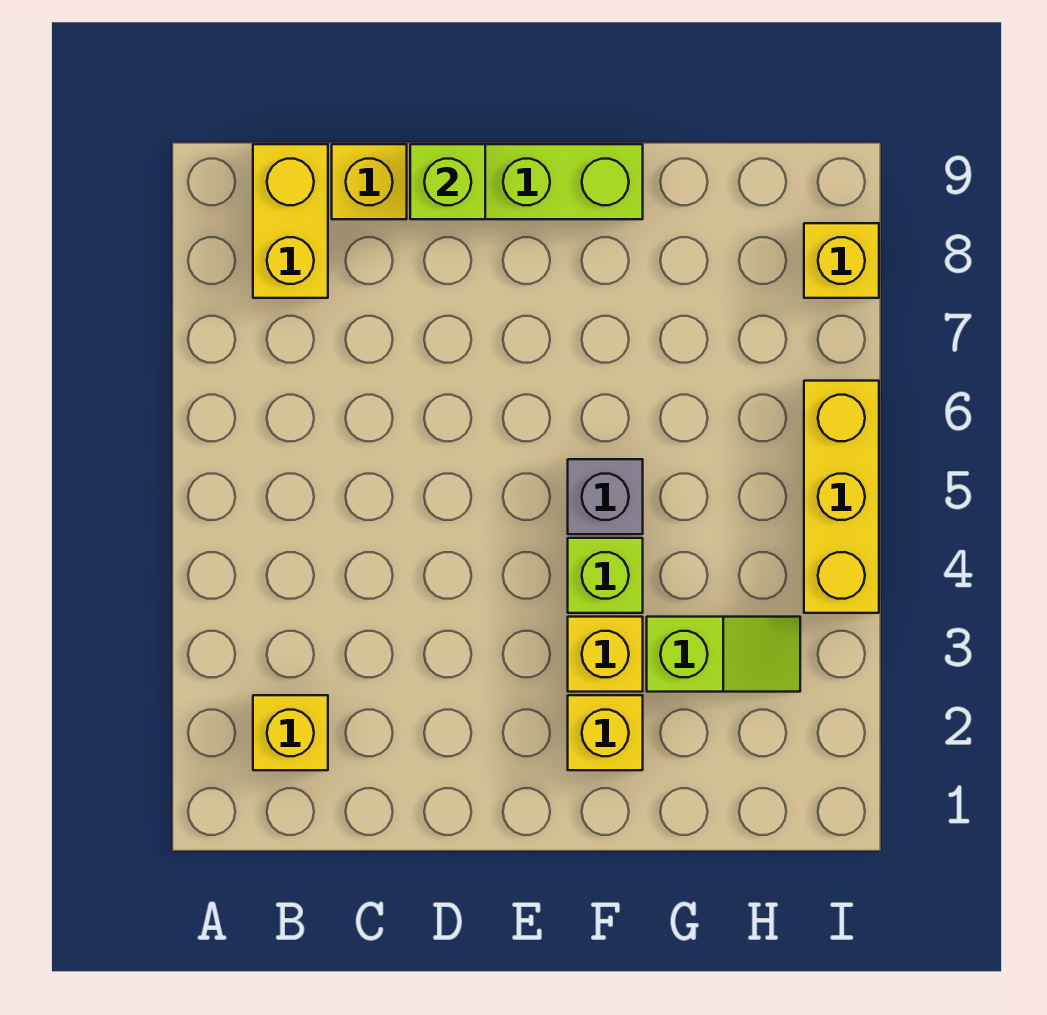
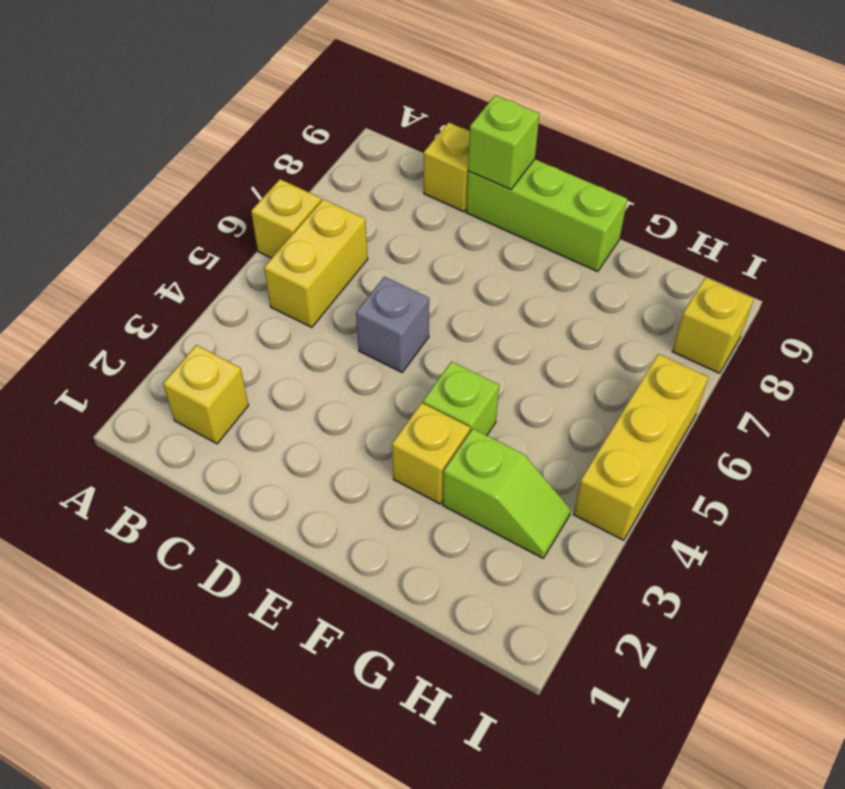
yellow 1x2 brick [253,144,328,298] -> yellow 1x2 brick moved to [264,199,368,327]
yellow 1x1 brick [568,695,643,770] -> yellow 1x1 brick moved to [251,179,321,258]
grey 1x1 brick [568,459,643,534] -> grey 1x1 brick moved to [356,277,429,372]

